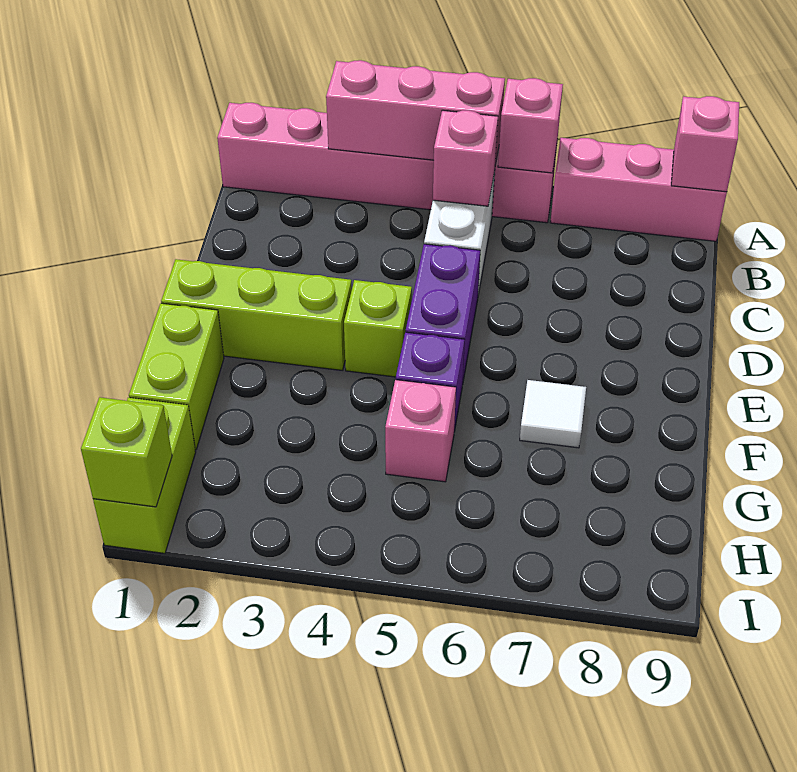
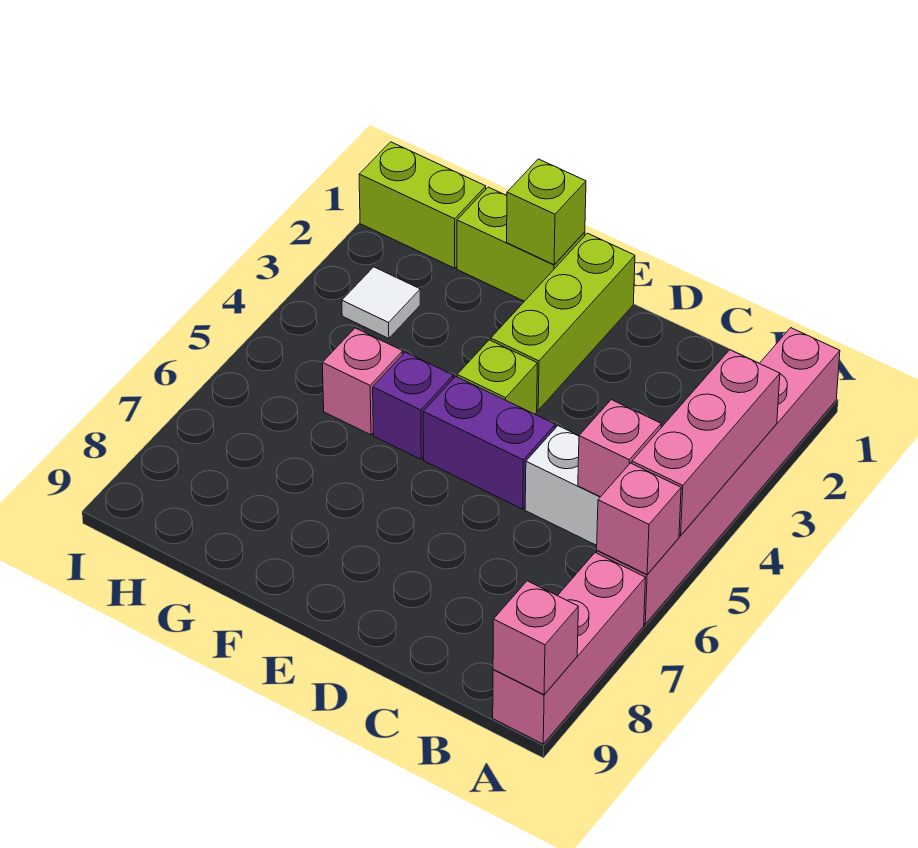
white 1x1 tile [520,380,586,448] -> white 1x1 tile moved to [342,267,420,339]
lime 1x1 brick [81,397,172,507] -> lime 1x1 brick moved to [507,159,586,265]

